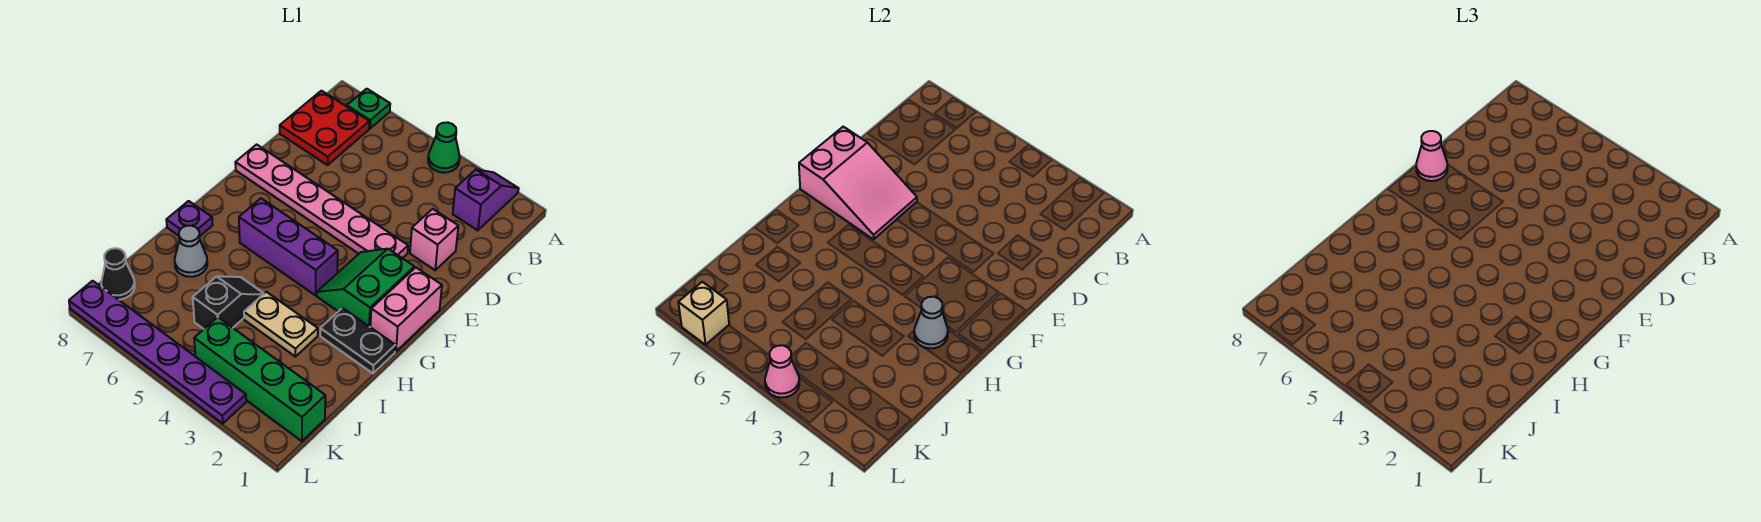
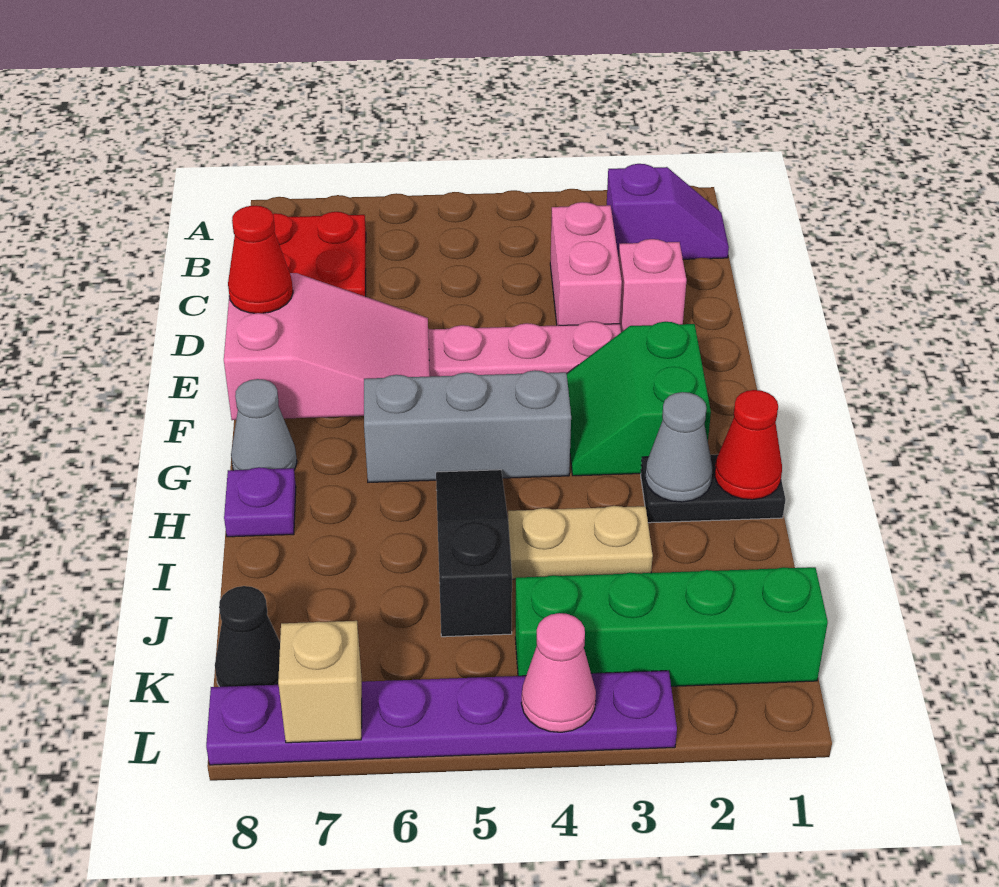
purple 1x2 slope [453,170,519,230] -> purple 1x2 slope turned to [607,164,729,259]
green 1x1 cone [428,122,460,173] -> none
green 1x1 plate [347,89,390,128] -> none
pink 1x1 cone [1416,131,1448,181] -> red 1x1 cone [228,206,293,313]
pink 1x2 brick [370,267,442,352] -> pink 1x2 brick moved to [550,202,622,325]
purple 1x3 brick [239,198,338,295] -> grey 1x3 brick [364,370,571,482]
none -> red 1x1 cone [715,390,782,500]
black 1x2 slope [193,276,264,329] -> black 1x3 slope [436,470,512,637]
grey 1x1 cone [175,226,207,277] -> grey 1x1 cone moved to [231,379,297,470]

